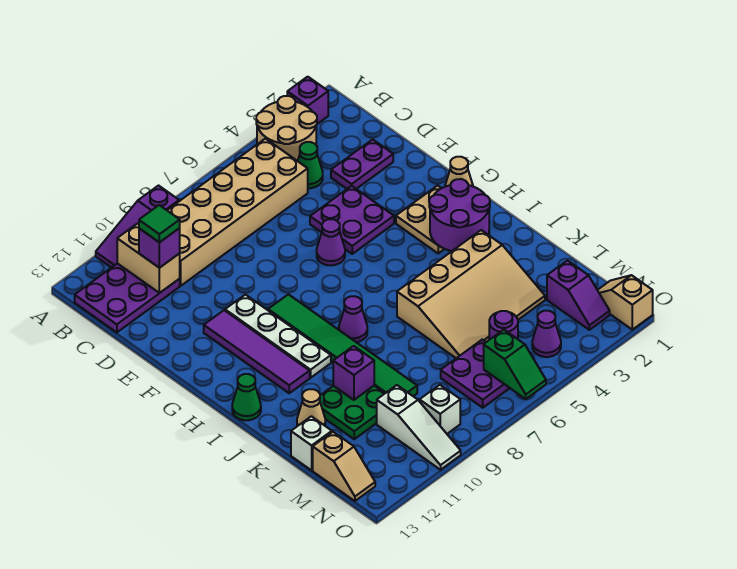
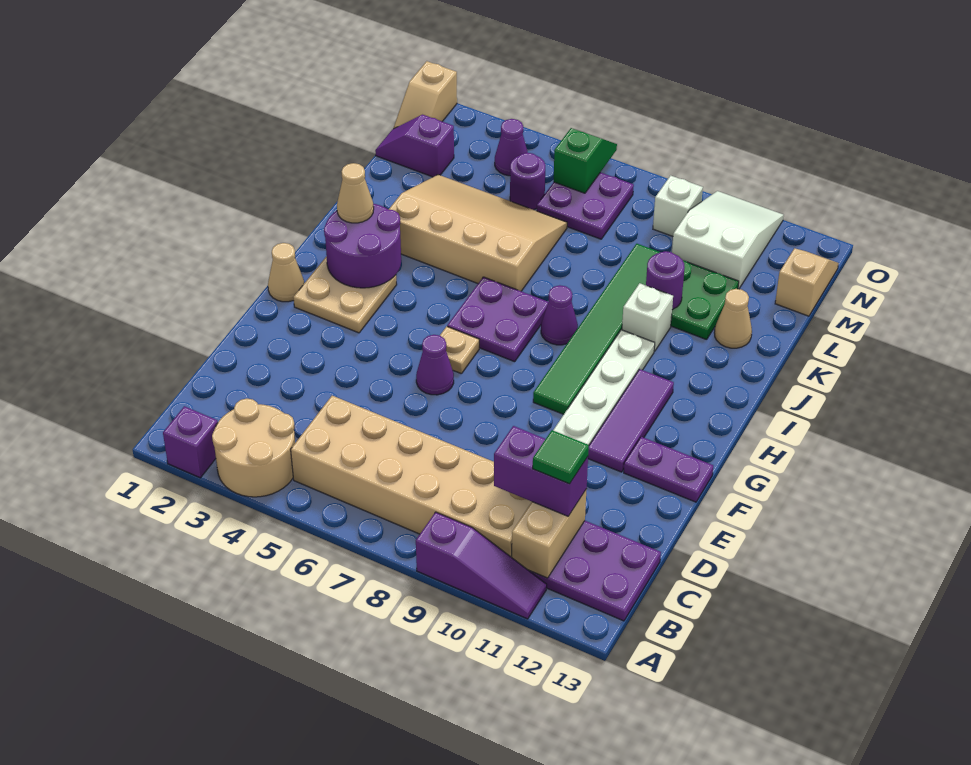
green 1x1 cone [298,142,323,188] -> none
purple 1x1 brick [139,228,180,268] -> purple 1x2 brick [494,426,588,516]
purple 1x2 plate [331,139,393,189] -> purple 1x2 plate moved to [624,437,713,502]
purple 2x2 plate [310,186,394,254] -> purple 2x2 plate moved to [447,277,548,362]
purple 1x4 tile [204,310,310,393] -> purple 1x3 tile [588,369,674,472]
none -> tan 1x1 plate [440,326,479,374]
none -> tan 1x1 cone [337,163,374,223]
green 1x1 cone [232,374,261,420] -> none
purple 1x1 brick [333,346,374,400] -> purple 1x1 round brick [646,251,685,310]
white 1x1 brick [291,416,332,470] -> white 1x1 brick moved to [622,283,673,351]
purple 1x2 slope [547,261,610,330] -> purple 1x2 slope turned to [375,115,454,177]
white 1x3 slope [377,385,461,470] -> white 2x3 slope [672,191,784,289]

